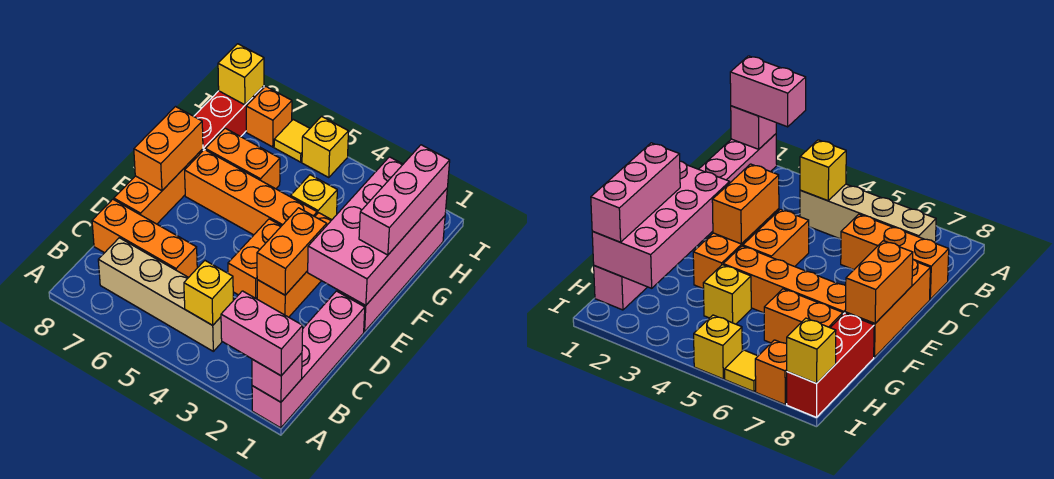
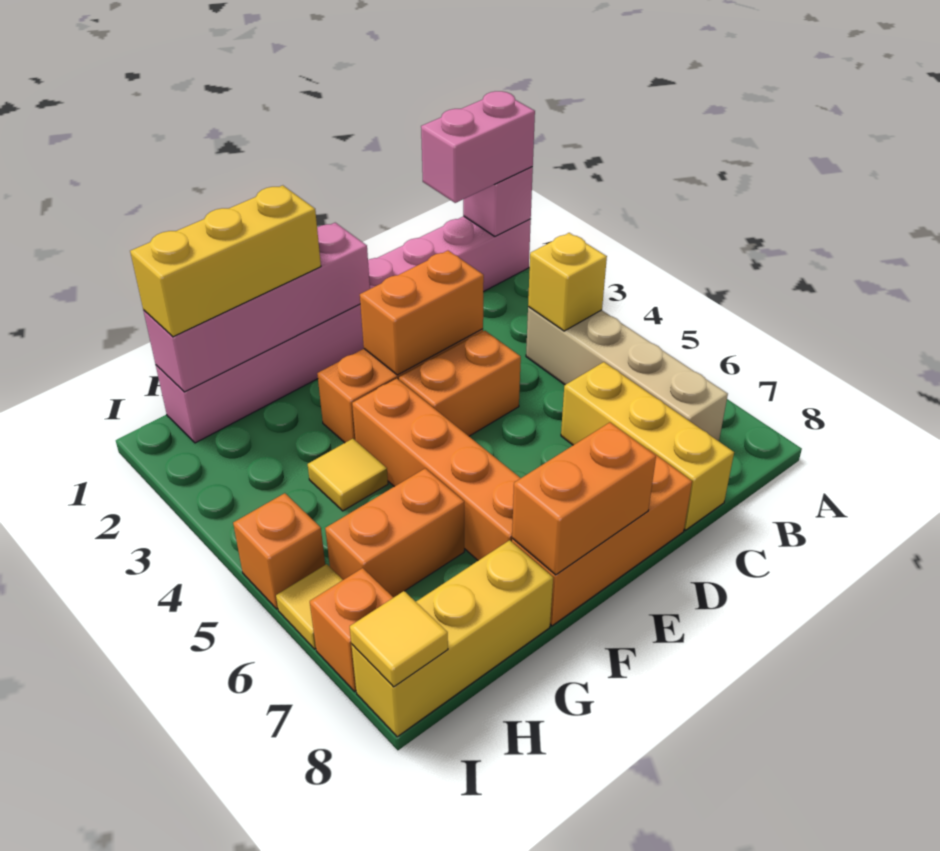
pink 1x2 brick [221,291,303,376] -> pink 1x2 brick turned to [421,91,535,203]
orange 1x3 brick [92,199,197,277] -> yellow 1x3 brick [561,362,734,530]
pink 2x4 brick [308,157,447,306] -> pink 1x4 brick [143,223,370,392]
pink 1x3 brick [359,145,450,255] -> yellow 1x3 brick [130,185,321,337]
yellow 1x1 brick [291,175,337,220] -> yellow 1x1 tile [308,439,388,511]
orange 1x2 brick [205,128,280,189] -> orange 1x2 brick turned to [325,468,464,598]
red 1x3 brick [194,86,264,150] -> yellow 1x3 brick [351,540,553,737]
yellow 1x1 brick [302,116,348,178] -> orange 1x1 brick [233,493,325,609]
yellow 1x1 brick [218,44,264,105] -> yellow 1x1 tile [350,591,448,687]

